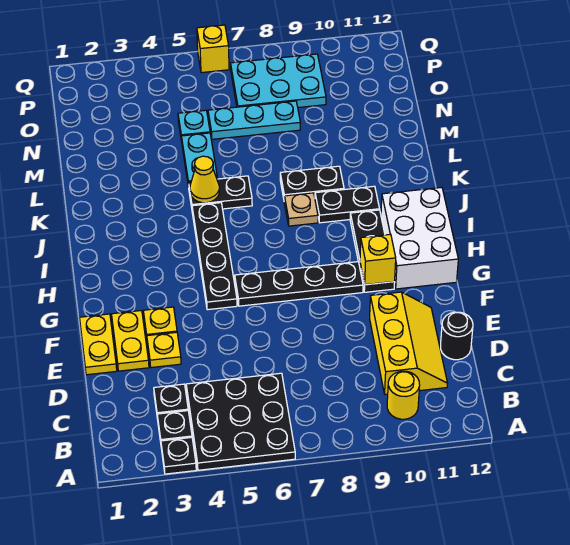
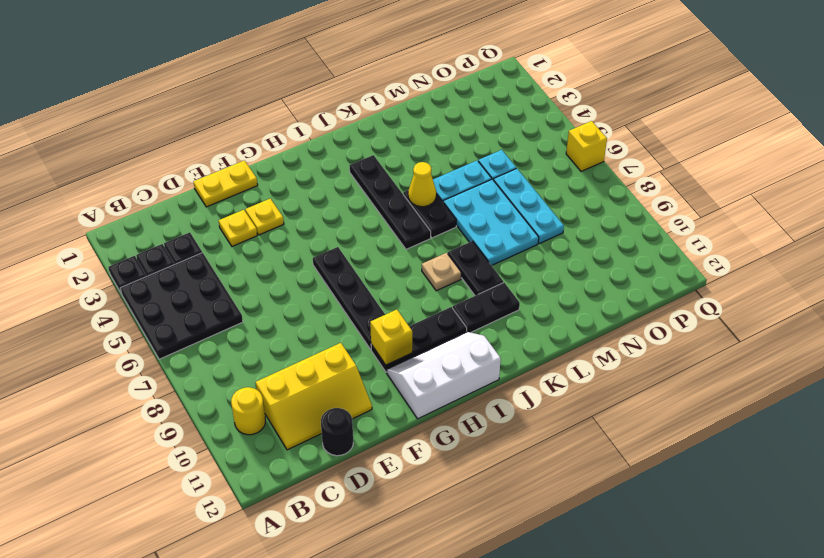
yellow 1x2 plate [112,311,149,371] -> none
black 1x4 plate [192,203,237,310] -> black 1x4 plate turned to [349,155,431,249]
white 2x3 brick [381,187,458,289] -> white 2x3 slope [387,332,501,419]
black 1x2 plate [315,186,380,223] -> black 1x2 plate turned to [453,283,520,332]
cyan 2x3 plate [231,54,326,108] -> cyan 2x3 plate moved to [443,179,539,266]

